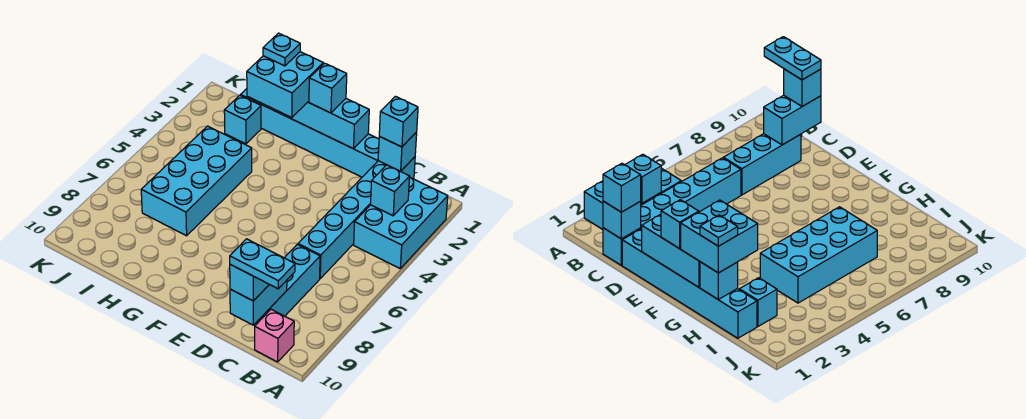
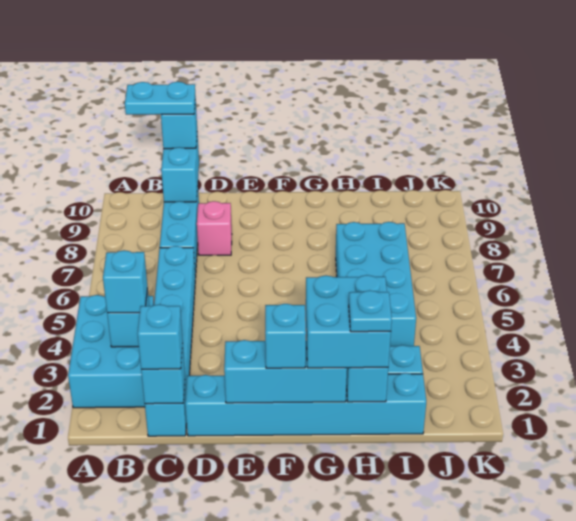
none -> cyan 1x1 brick [103,250,147,313]
pink 1x1 brick [255,309,294,362] -> pink 1x1 brick moved to [197,201,232,255]

